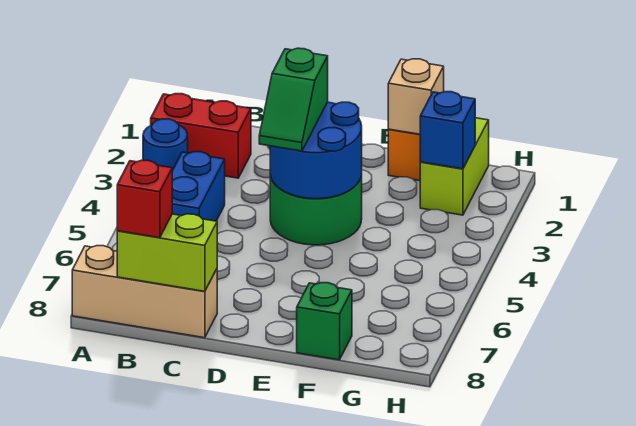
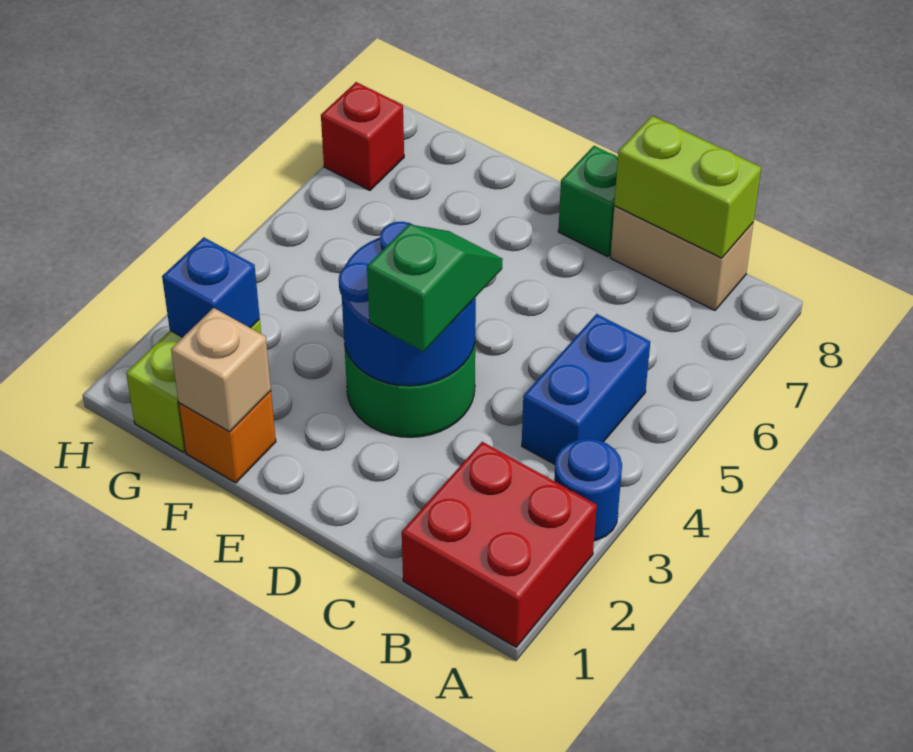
red 1x2 brick [151,94,251,178] -> red 2x2 brick [402,442,597,647]
tan 1x3 brick [72,246,217,338] -> tan 1x2 brick [611,206,753,310]
red 1x1 brick [117,160,172,238] -> red 1x1 brick moved to [321,82,404,190]
green 1x1 brick [297,283,352,360] -> green 1x1 brick moved to [558,146,618,257]

